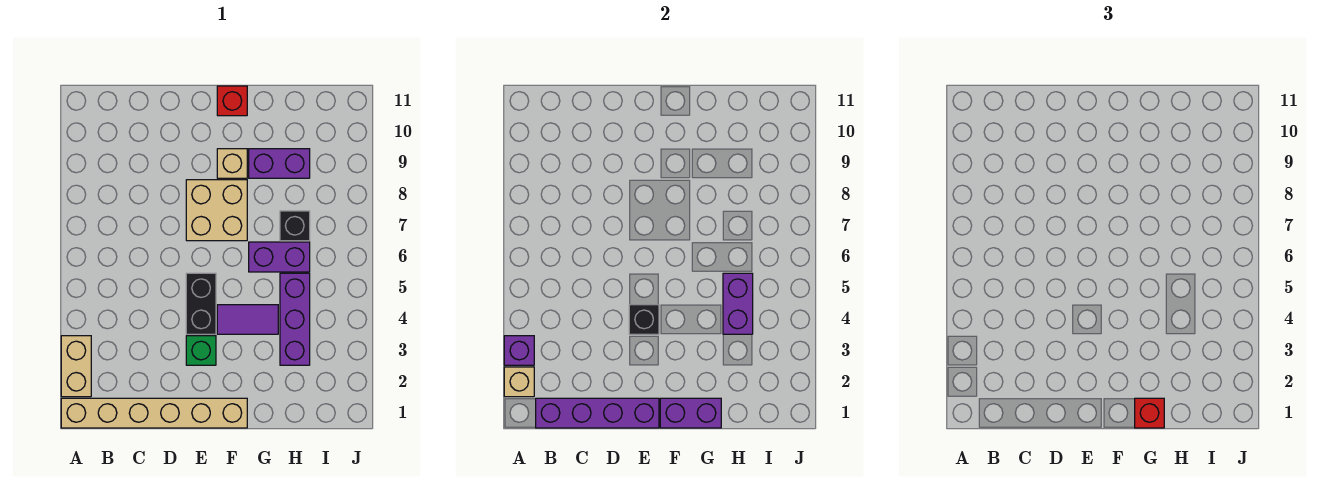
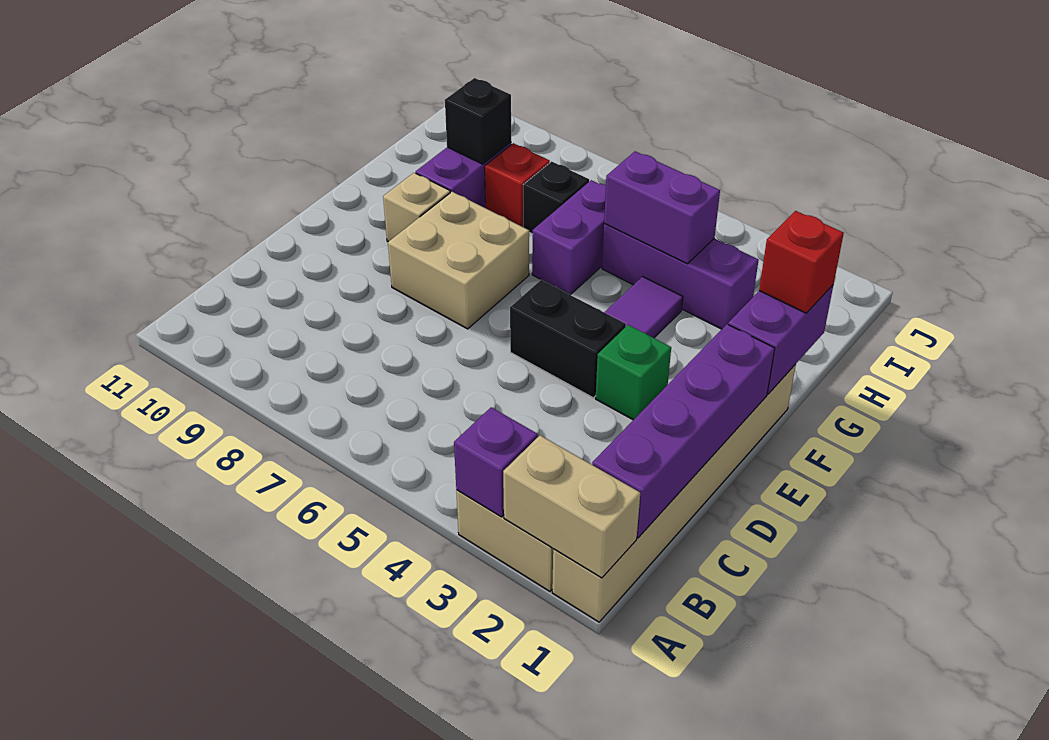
tan 1x1 brick [504,367,534,397] -> tan 1x2 brick [503,435,640,578]
black 1x1 brick [629,305,659,334] -> black 1x1 brick moved to [445,78,511,164]
red 1x1 brick [217,86,247,116] -> red 1x1 brick moved to [485,143,550,227]

